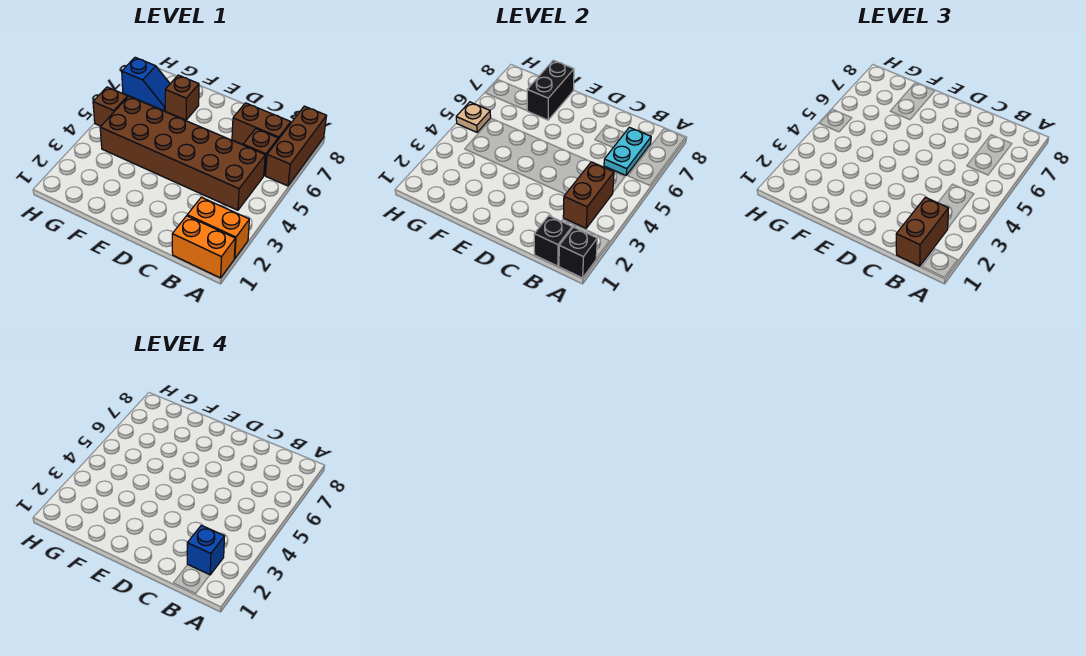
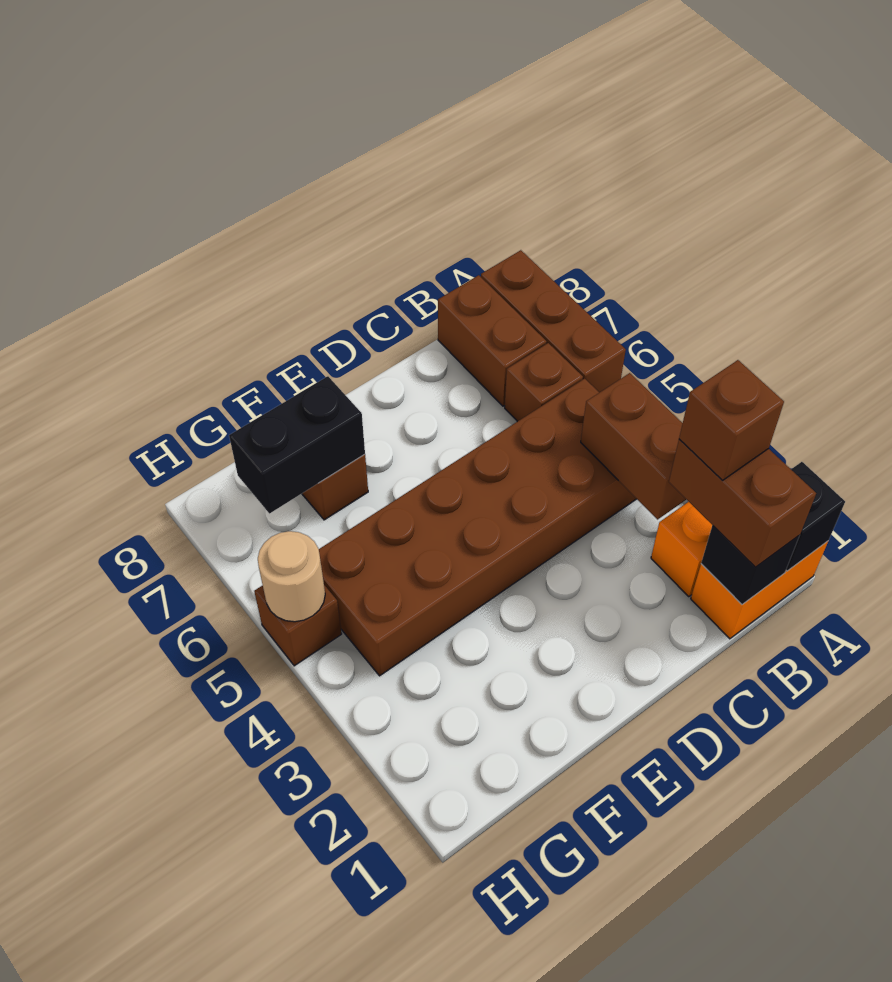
blue 1x1 brick [187,525,225,575] -> brown 1x1 brick [679,360,784,480]
cyan 1x2 plate [604,127,651,175] -> none
brown 1x2 brick [232,103,291,144] -> brown 1x2 brick turned to [438,275,547,406]
black 1x2 brick [527,60,574,120] -> black 1x2 brick turned to [229,376,365,514]
blue 1x2 slope [122,57,170,111] -> none
tan 1x1 plate [456,102,491,132] -> tan 1x1 round brick [258,531,325,622]

